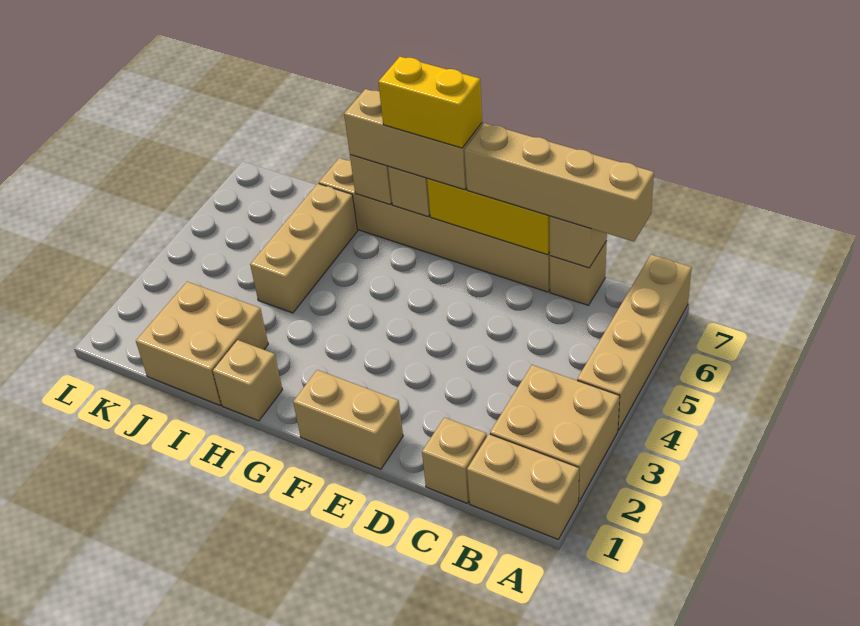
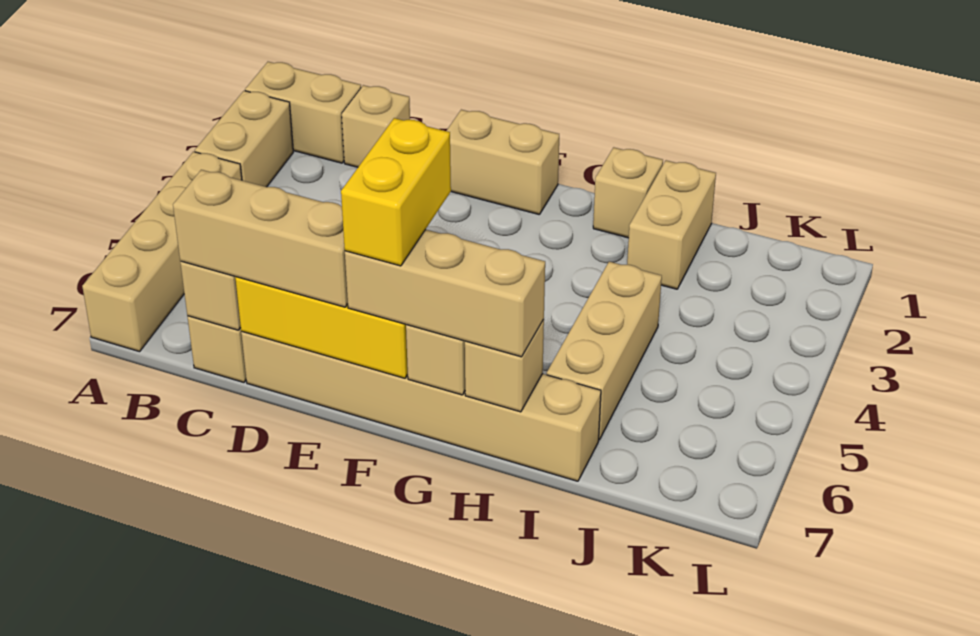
tan 2x2 brick [490,365,620,501] -> tan 1x2 brick [195,91,293,187]
tan 1x4 brick [464,123,654,242] -> tan 1x3 brick [173,170,348,307]
yellow 1x2 brick [378,57,482,148] -> yellow 1x2 brick turned to [341,118,451,266]
tan 2x2 brick [136,282,268,405] -> tan 1x2 brick [627,160,716,289]

